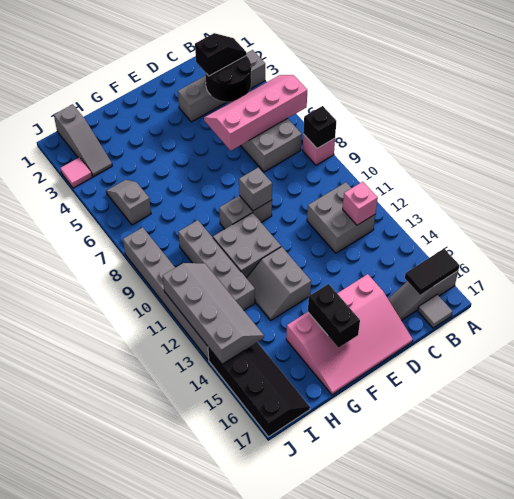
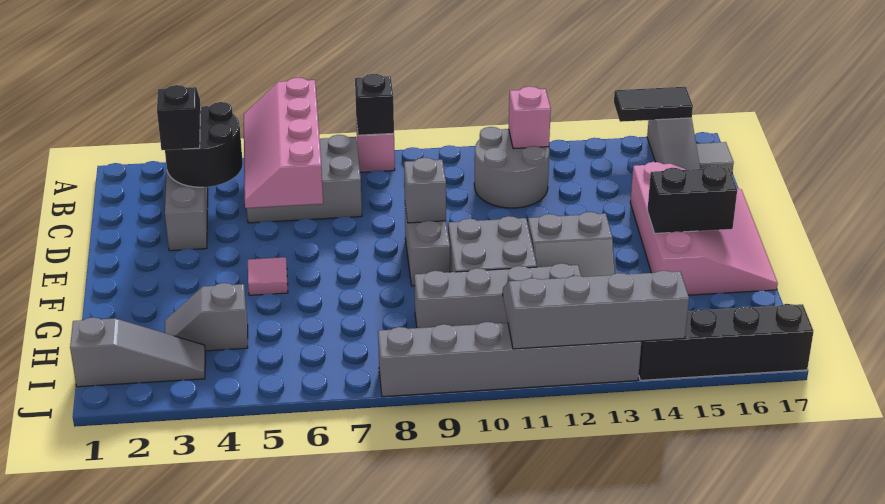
black 1x2 tile [405,249,459,295] -> black 1x2 tile turned to [614,87,693,122]
grey 2x2 brick [307,182,375,253] -> grey 2x2 round brick [474,127,549,208]
grey 1x2 slope [106,180,151,225] -> grey 1x2 slope moved to [165,283,248,351]
pink 1x1 tile [60,157,92,188] -> pink 1x1 tile moved to [248,257,288,295]

